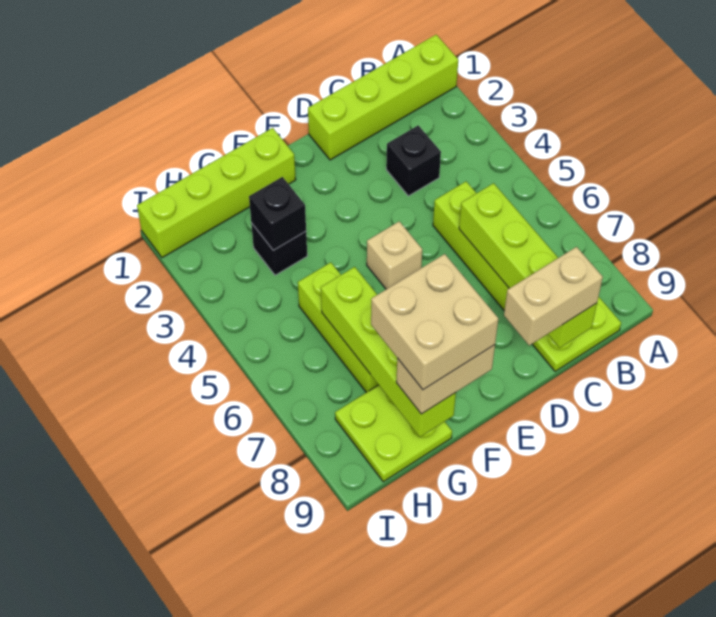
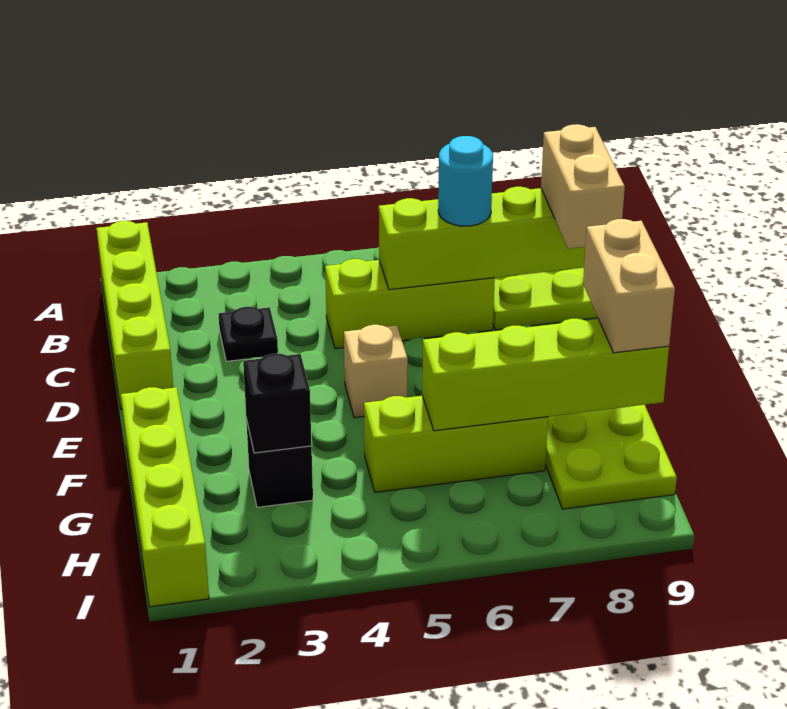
black 1x1 brick [386,125,441,196] -> black 1x1 plate [219,307,278,361]
none -> cyan 1x1 round brick [438,136,493,226]
tan 2x2 brick [371,254,498,390] -> none

